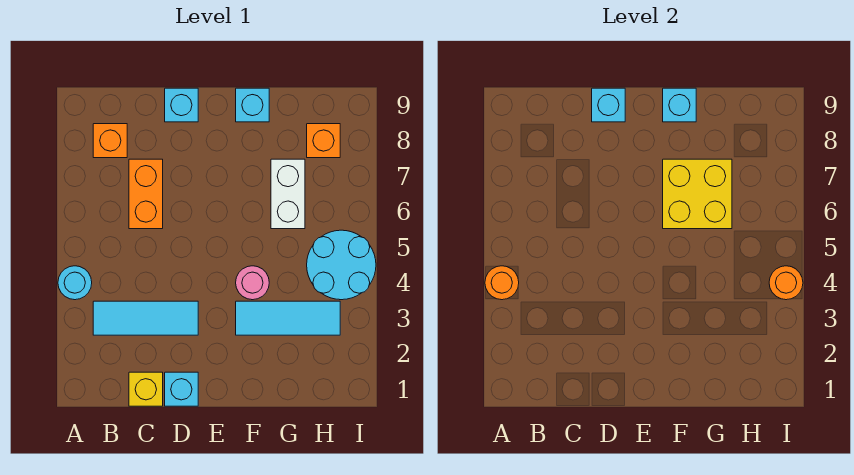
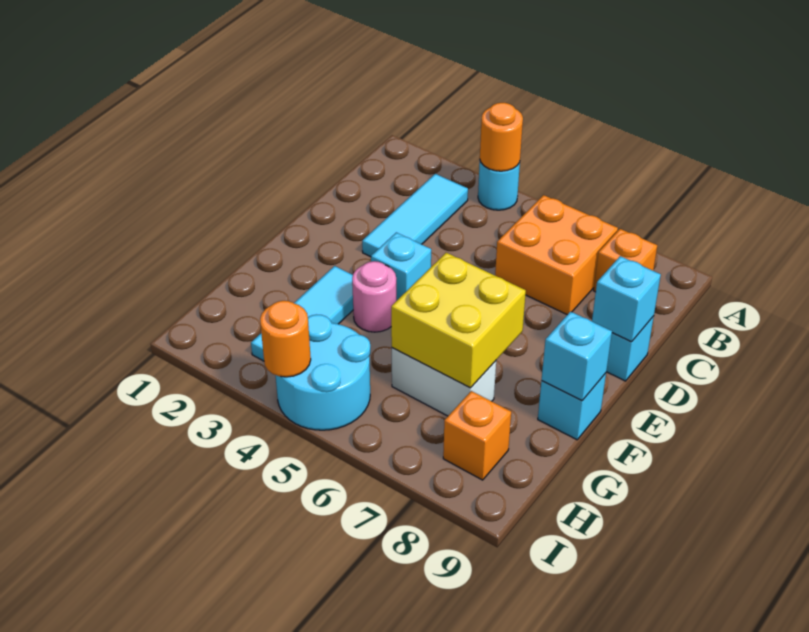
yellow 1x1 brick [129,372,163,406] -> none
orange 1x2 brick [129,159,163,229] -> orange 2x2 brick [495,195,618,315]
cyan 1x1 brick [165,372,198,406] -> cyan 1x1 brick moved to [371,232,431,301]

